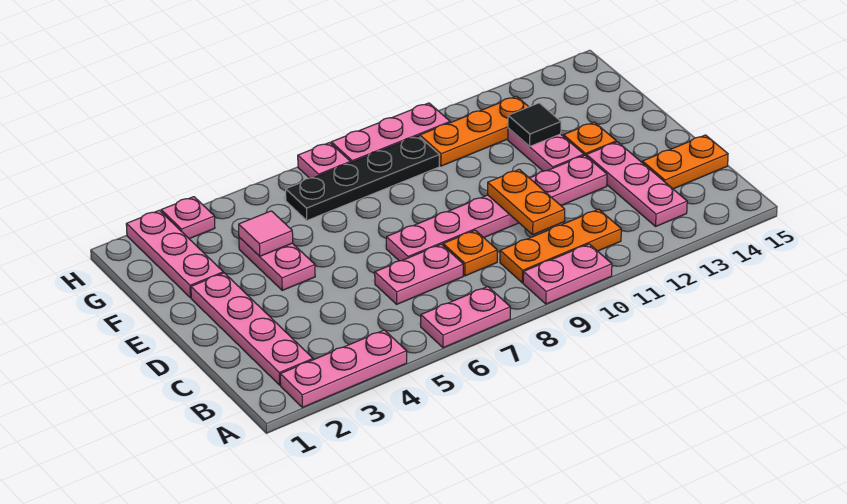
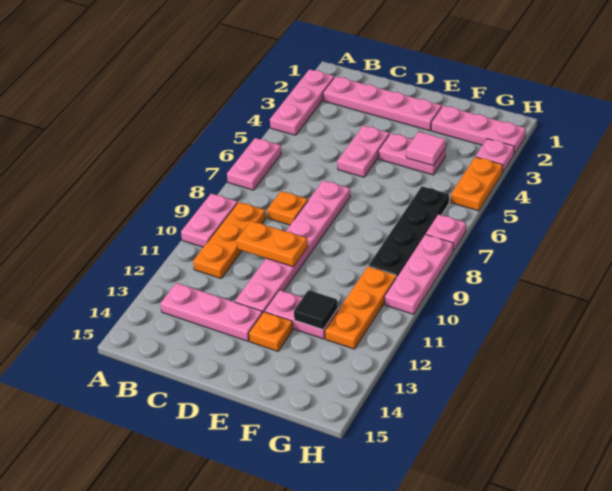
pink 1x2 plate [375,244,463,304] -> pink 1x2 plate moved to [337,125,389,177]
orange 1x2 plate [642,135,728,189] -> orange 1x2 plate moved to [451,157,503,211]

